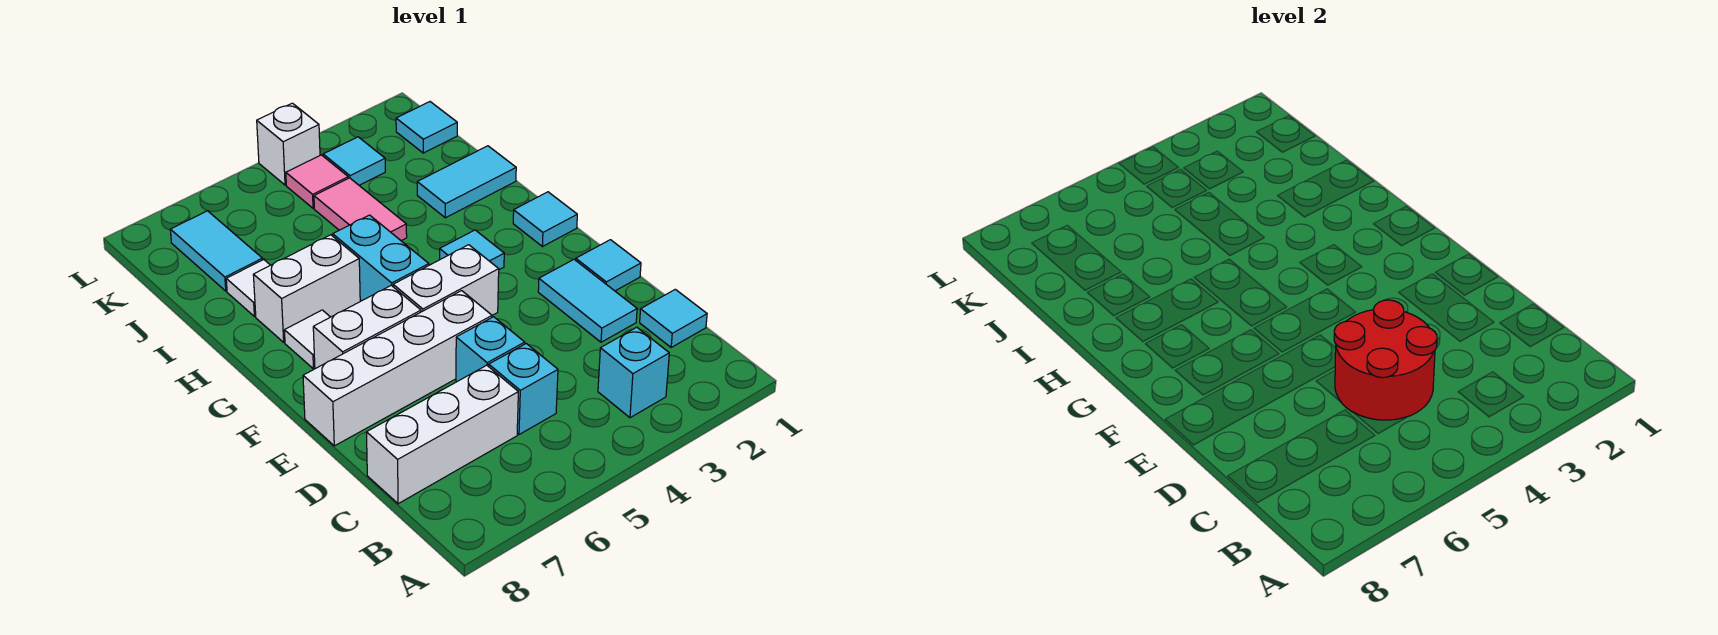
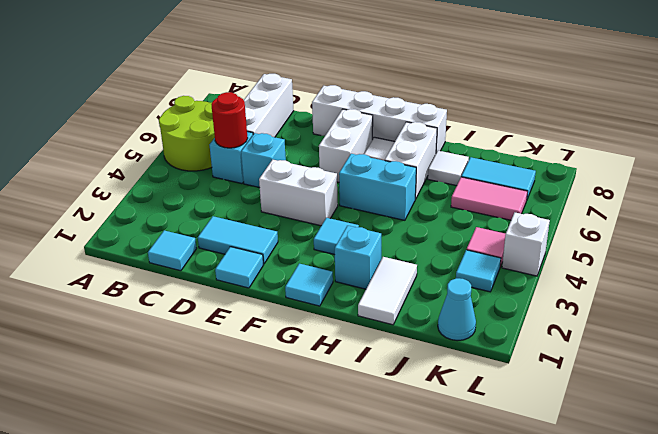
none -> lime 2x2 round brick [159,96,215,171]
cyan 1x1 brick [598,327,669,418] -> cyan 1x1 brick moved to [335,226,381,289]
red 2x2 round brick [1334,300,1437,420] -> red 1x1 round brick [211,92,248,148]
white 1x4 brick [303,291,492,446] -> white 1x4 brick turned to [312,85,447,152]
white 1x2 brick [393,245,499,315] -> white 1x2 brick turned to [259,160,338,226]
cyan 1x2 tile [417,146,516,218] -> white 1x2 tile [358,257,417,325]
pink 1x2 tile [314,178,407,241] -> pink 1x2 tile moved to [451,177,528,220]
cyan 1x1 tile [396,102,457,153] -> cyan 1x1 cone [438,278,476,341]

